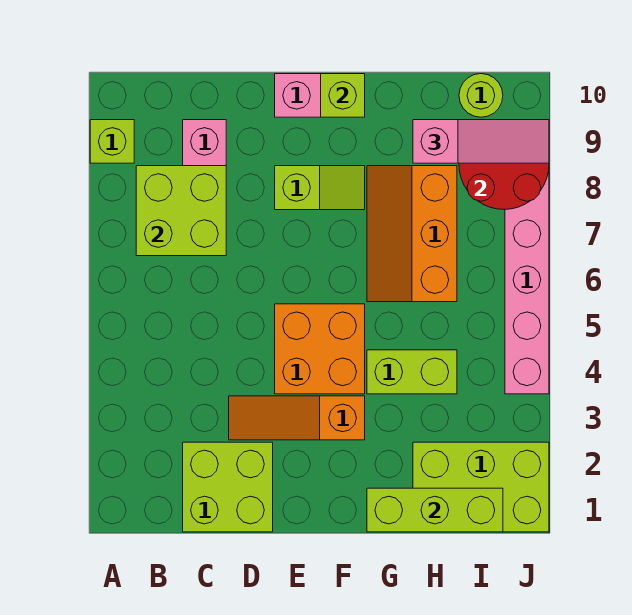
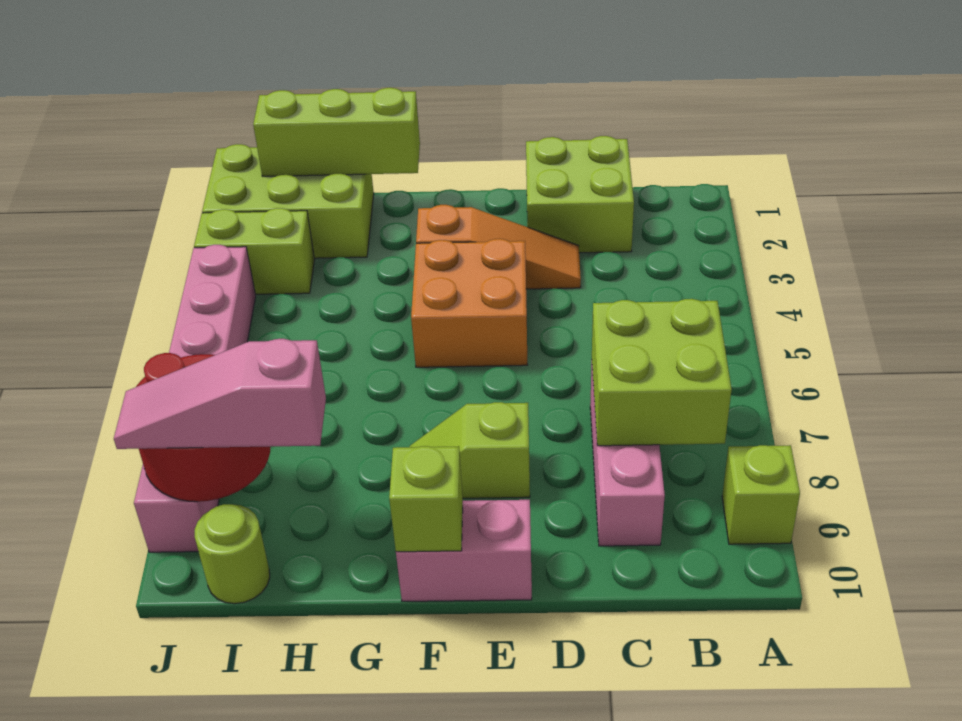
lime 1x2 brick [367,350,457,394] -> lime 1x2 brick moved to [194,208,314,294]
orange 2x3 slope [367,166,457,302] -> none

